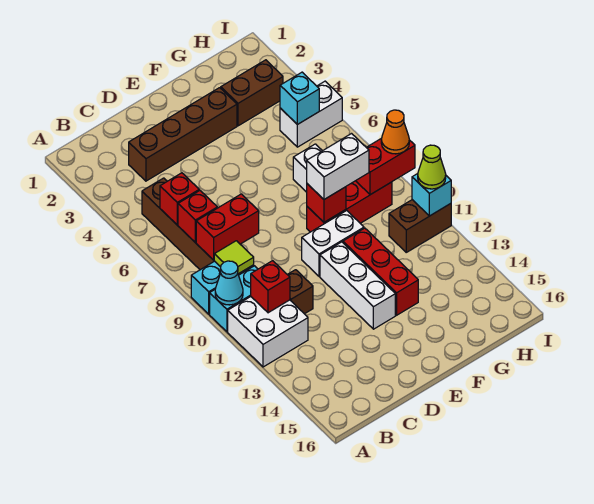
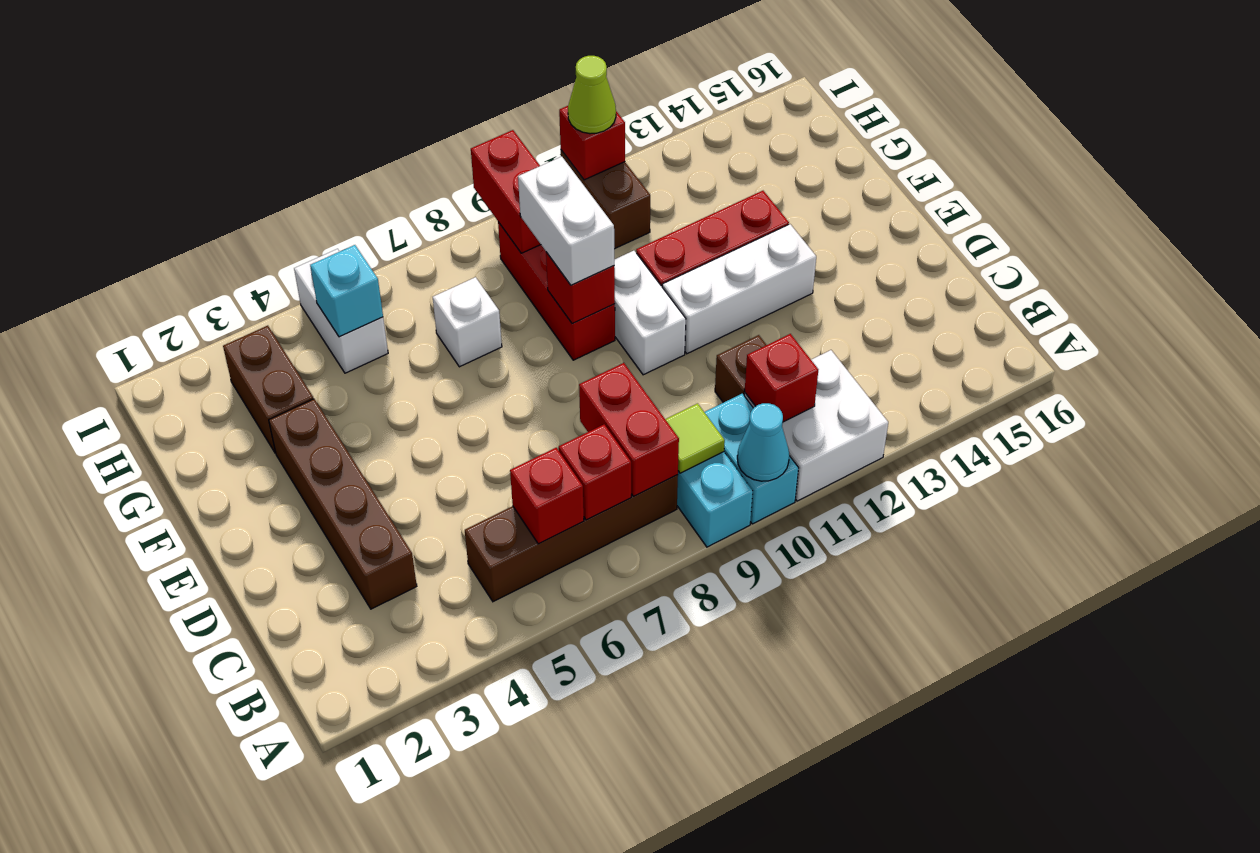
orange 1x1 cone [381,110,409,154] -> none
cyan 1x1 brick [412,174,451,216] -> red 1x1 brick [559,106,625,180]

